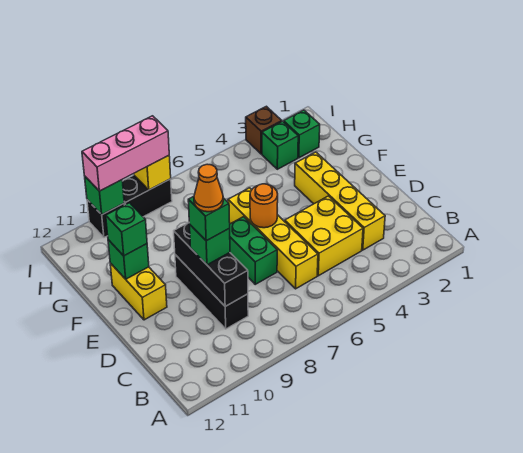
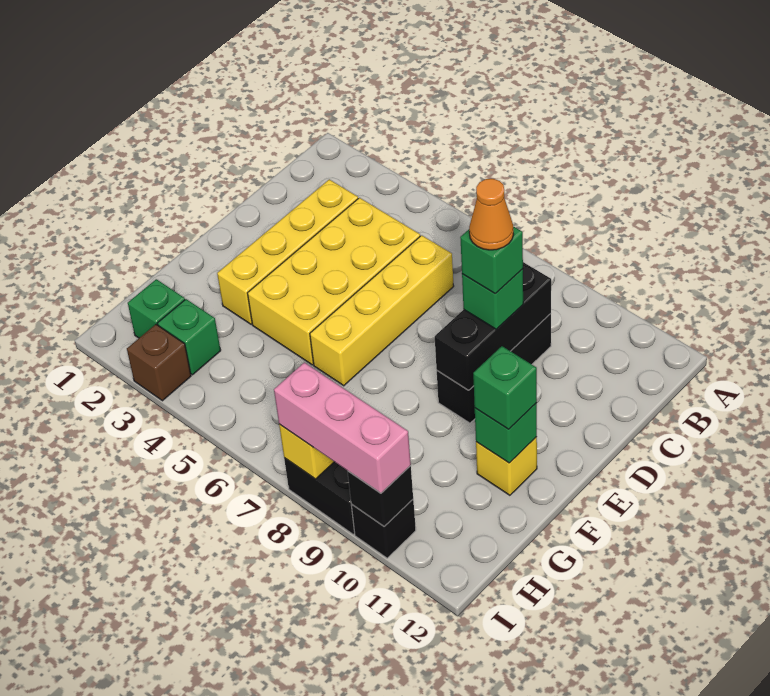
yellow 2x2 brick [285,196,363,276] -> yellow 2x4 brick [248,198,420,365]
green 1x2 brick [229,217,277,284] -> none
orange 1x1 round brick [250,184,278,228] -> none
yellow 1x2 brick [110,263,167,320] -> yellow 1x1 brick [476,437,537,495]
green 1x1 brick [85,177,124,215] -> black 1x1 brick [348,466,413,526]

